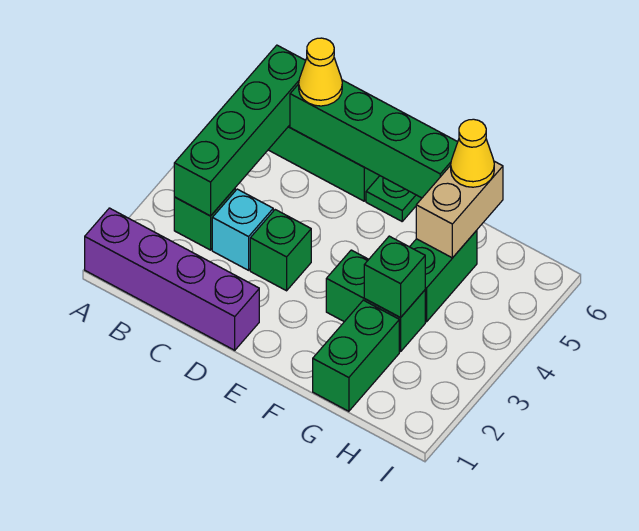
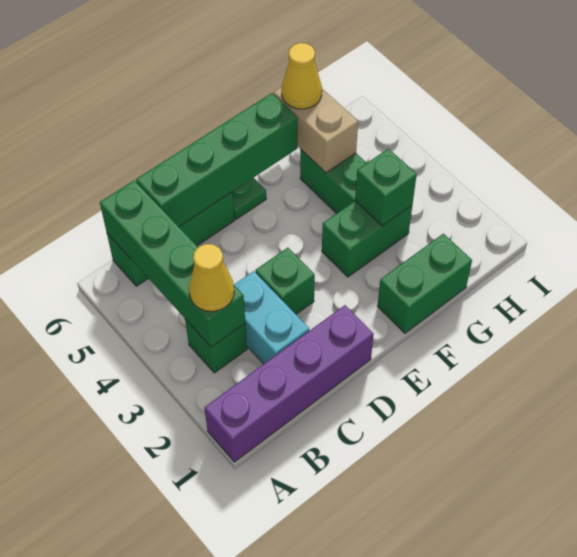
cyan 1x1 brick [212,189,273,270] -> cyan 1x2 brick [234,271,309,364]
yellow 1x1 cone [299,38,342,106] -> yellow 1x1 cone moved to [189,244,234,311]
green 1x2 brick [313,300,399,411] -> green 1x2 brick turned to [377,234,472,333]

